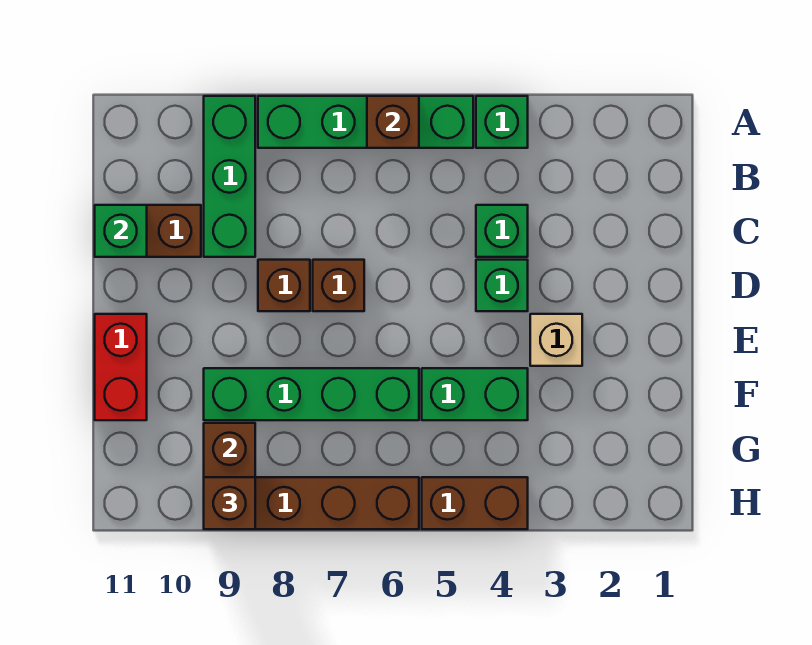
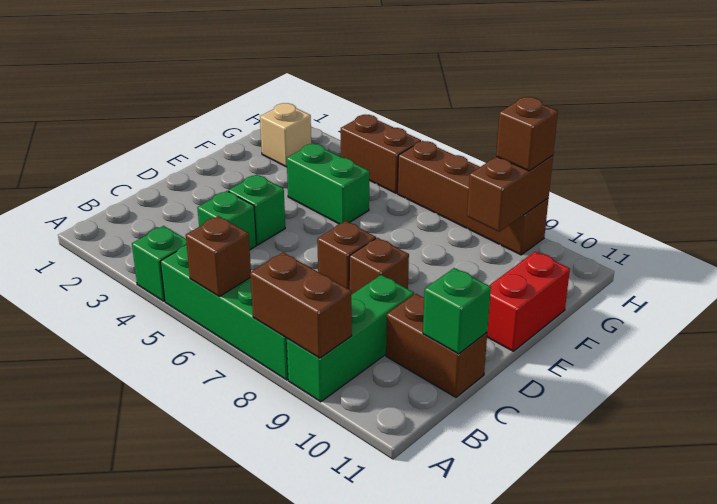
none -> brown 1x2 brick [250,252,352,358]
tan 1x1 brick [530,314,582,366] -> tan 1x1 brick moved to [260,103,311,167]
green 1x4 brick [204,368,419,420] -> none

